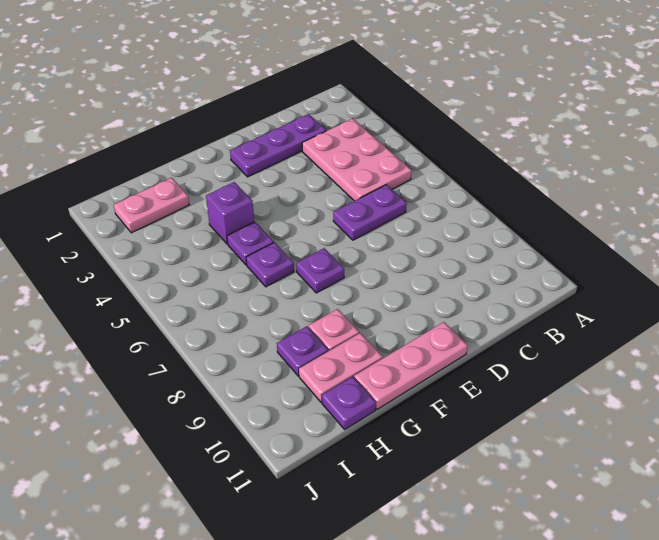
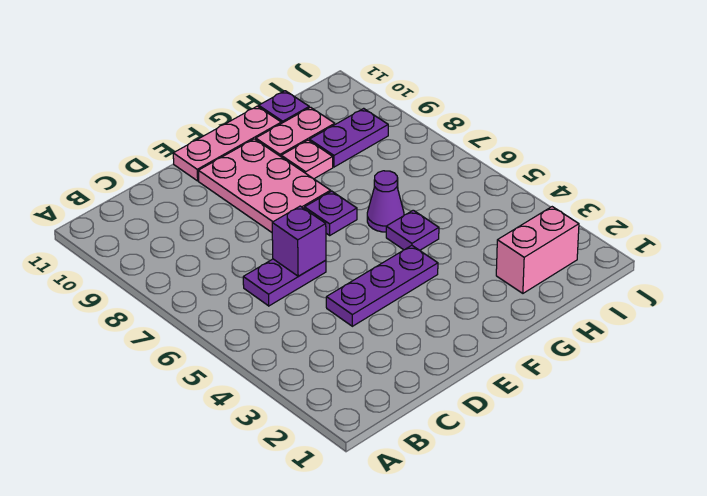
pink 2x3 plate [302,119,412,201] -> pink 2x3 plate moved to [198,139,331,232]
purple 1x3 plate [230,114,326,177] -> purple 1x3 plate moved to [326,245,438,326]
purple 1x1 brick [206,182,254,244] -> purple 1x1 brick moved to [272,206,326,276]
purple 1x1 plate [246,242,294,287] -> purple 1x1 cone [367,171,404,232]
pink 1x2 plate [114,178,189,233] -> pink 1x2 brick [496,207,579,293]
purple 1x1 plate [277,326,328,376] -> purple 1x2 plate [309,108,388,167]

